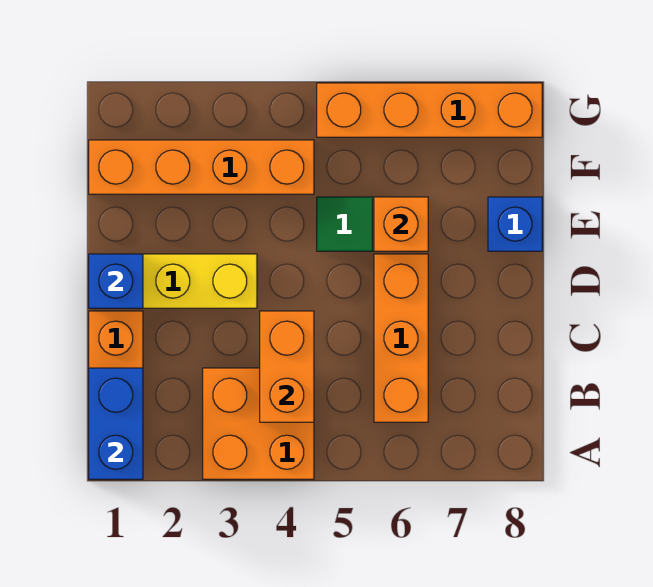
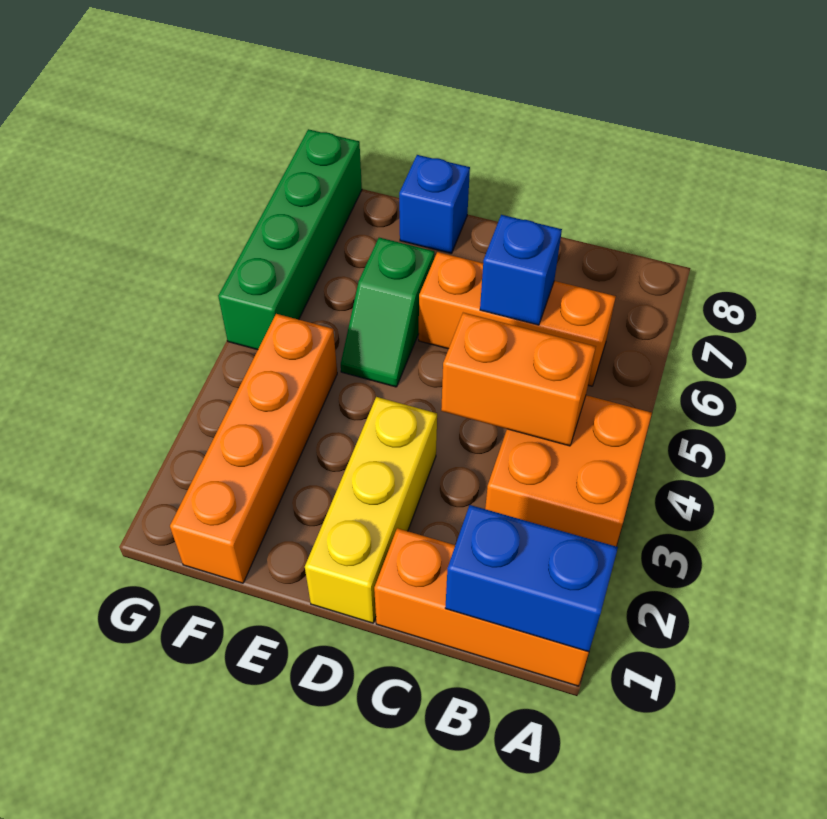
blue 1x1 brick [89,254,143,308] -> blue 1x1 brick moved to [480,215,562,325]
orange 1x1 brick [374,197,428,251] -> none
orange 1x4 brick [317,83,542,137] -> green 1x4 brick [218,129,362,350]

